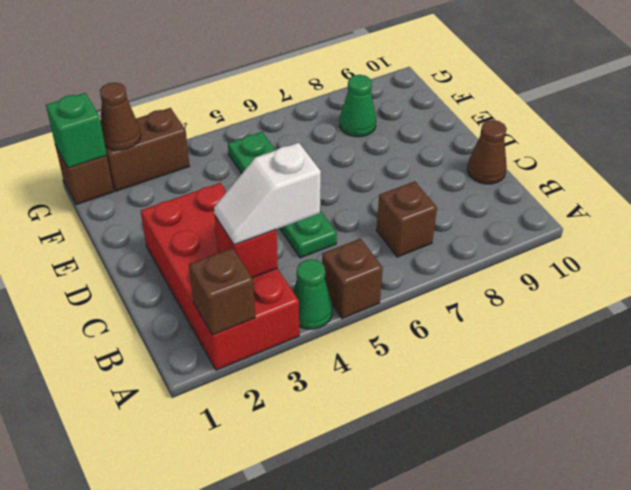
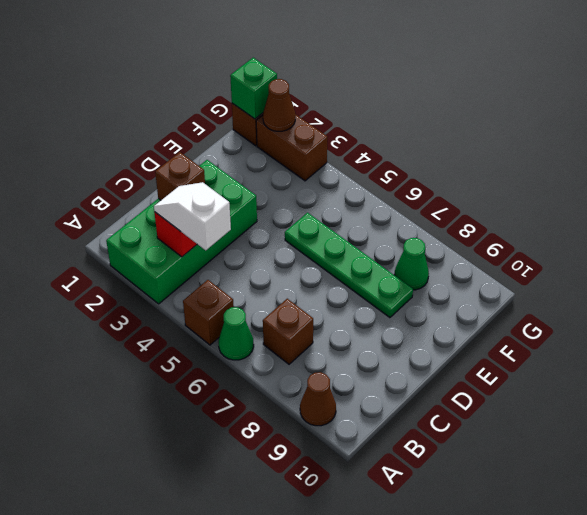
red 2x4 brick [141,183,299,370] -> green 2x4 brick [106,160,257,304]
brown 1x1 brick [189,248,255,335] -> brown 1x1 brick moved to [155,152,205,200]
green 1x1 cone [293,259,332,329] -> green 1x1 cone moved to [219,307,254,360]
green 1x4 plate [228,132,337,258] -> green 1x4 plate turned to [285,213,413,318]
brown 1x1 cone [467,120,507,184] -> brown 1x1 cone moved to [300,372,336,426]

